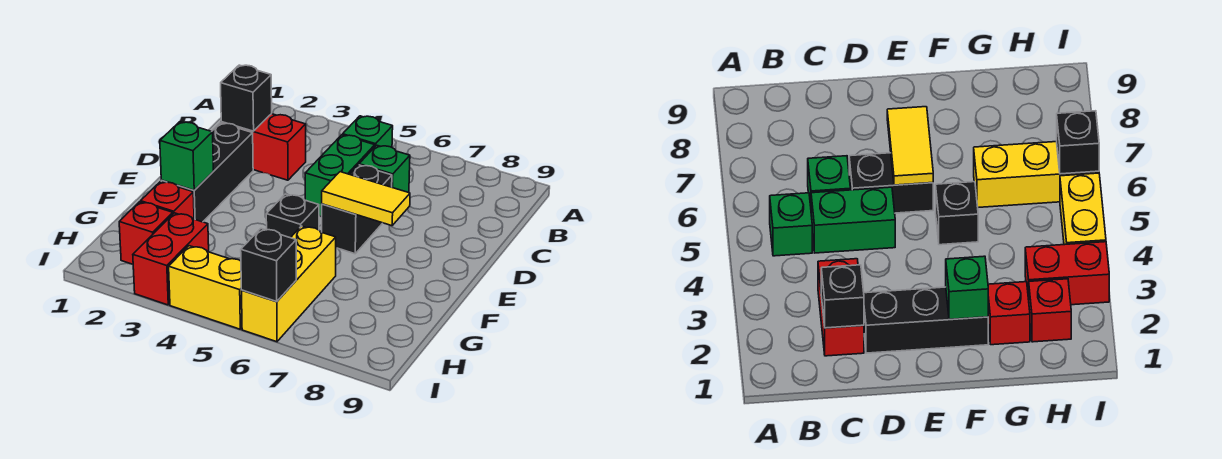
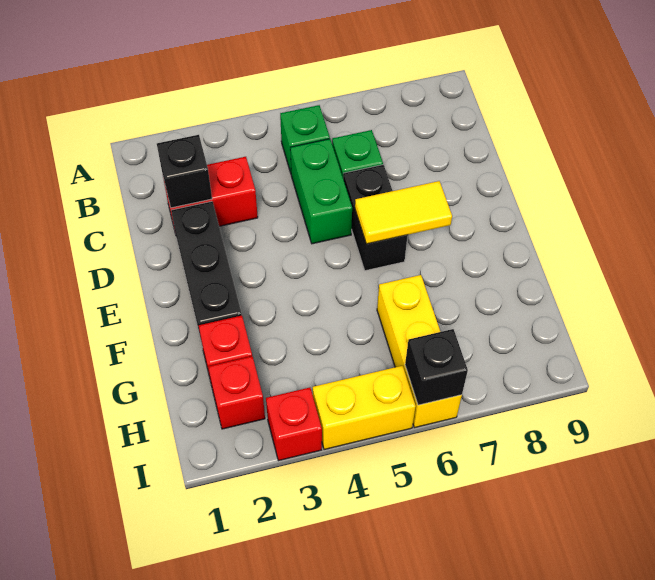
green 1x1 brick [160,122,214,190] -> none
black 1x1 brick [266,194,319,238] -> none
red 1x2 brick [133,213,209,305] -> red 1x1 brick [266,388,322,461]

